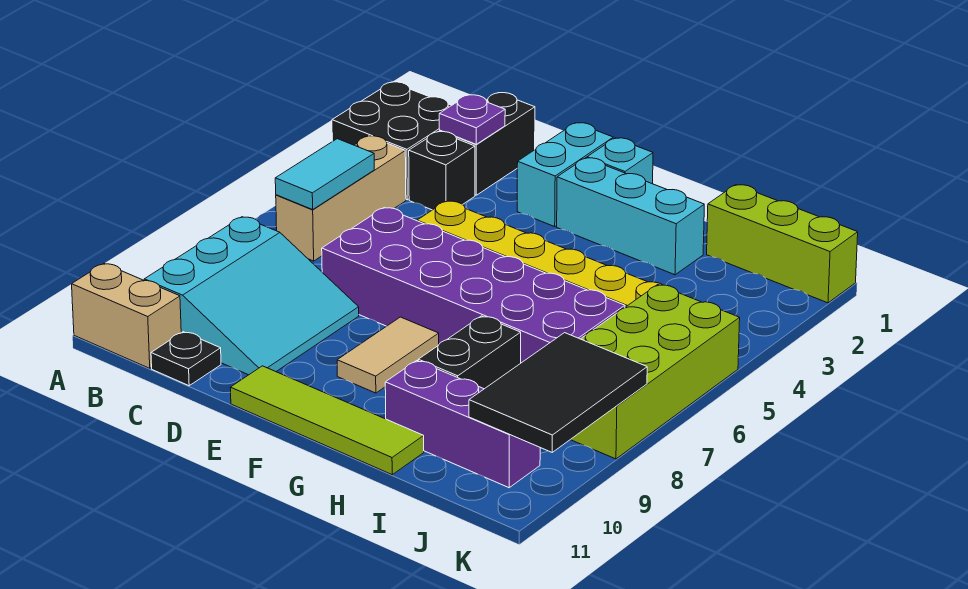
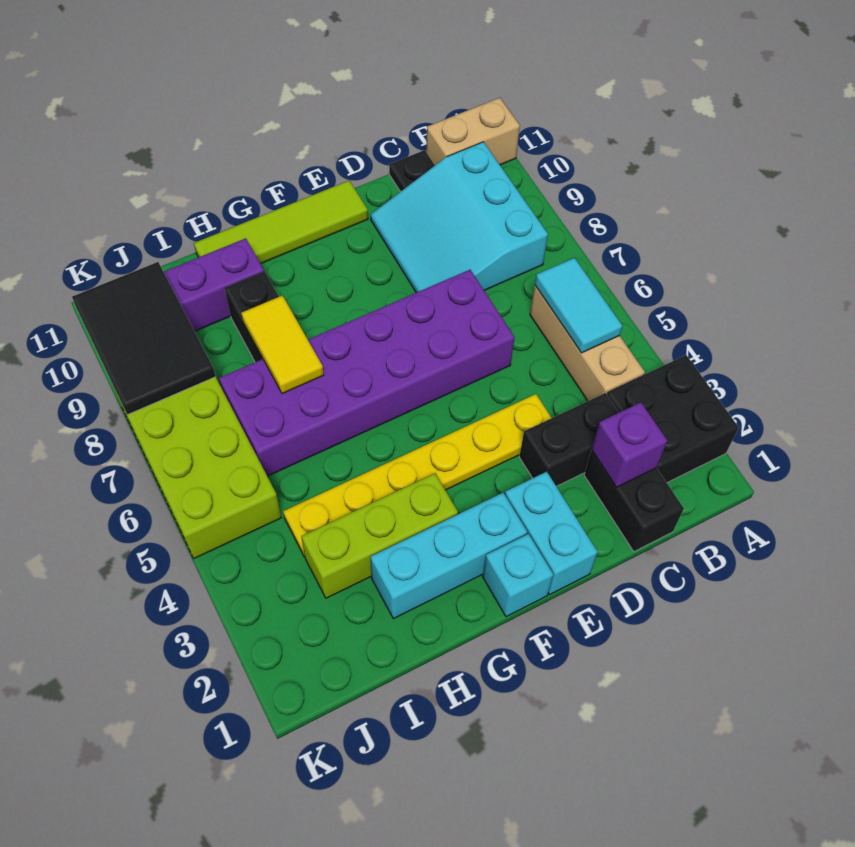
purple 1x1 plate [439,95,505,144] -> purple 1x1 brick [592,402,667,487]
black 1x1 brick [409,132,475,210] -> black 1x2 brick [519,393,619,486]
tan 1x2 tile [337,317,439,393] -> none
none -> yellow 1x2 tile [241,295,324,394]
lime 1x3 brick [707,185,858,303] -> lime 1x3 brick moved to [301,473,458,598]

